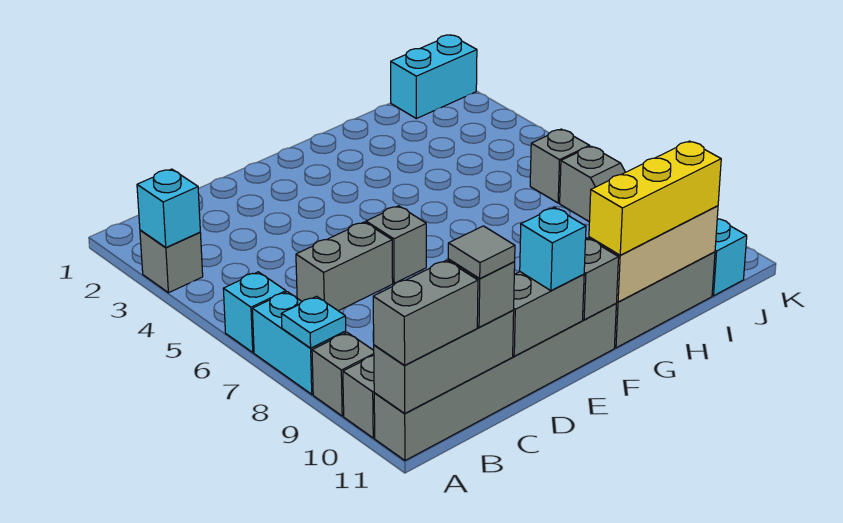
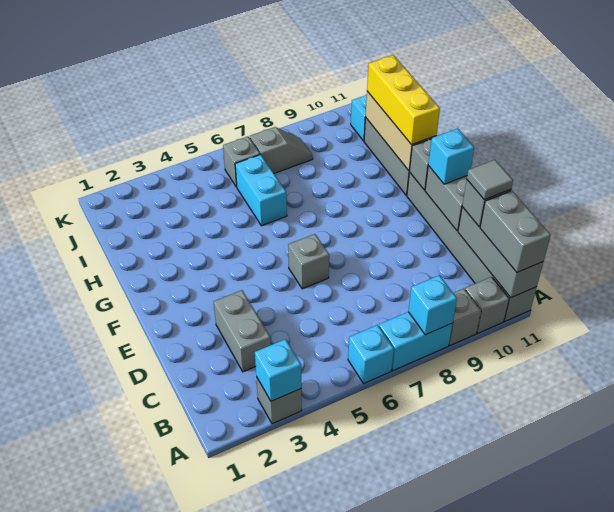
cyan 1x1 plate [281,296,346,348] -> cyan 1x1 brick [408,275,457,335]
grey 1x2 brick [296,222,393,311] -> grey 1x2 brick moved to [214,290,271,372]
cyan 1x2 brick [391,35,477,119] -> cyan 1x2 brick moved to [235,155,287,226]

